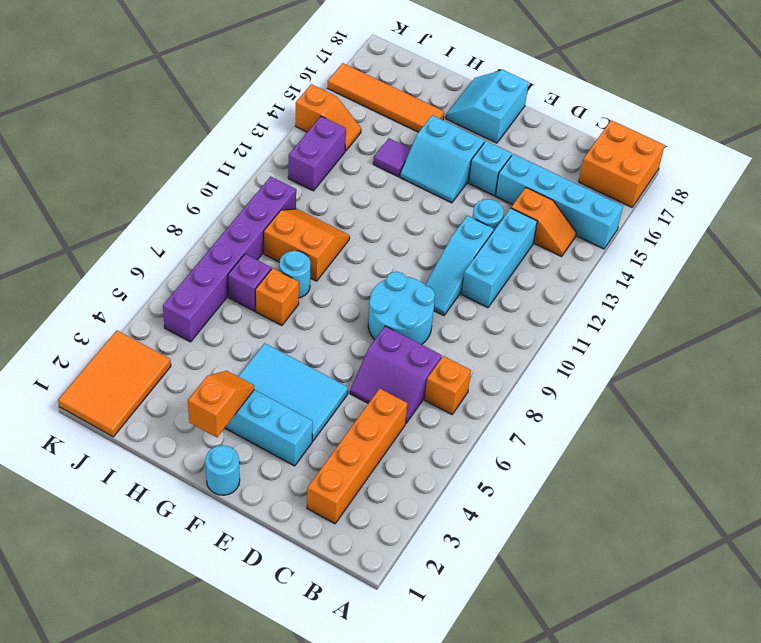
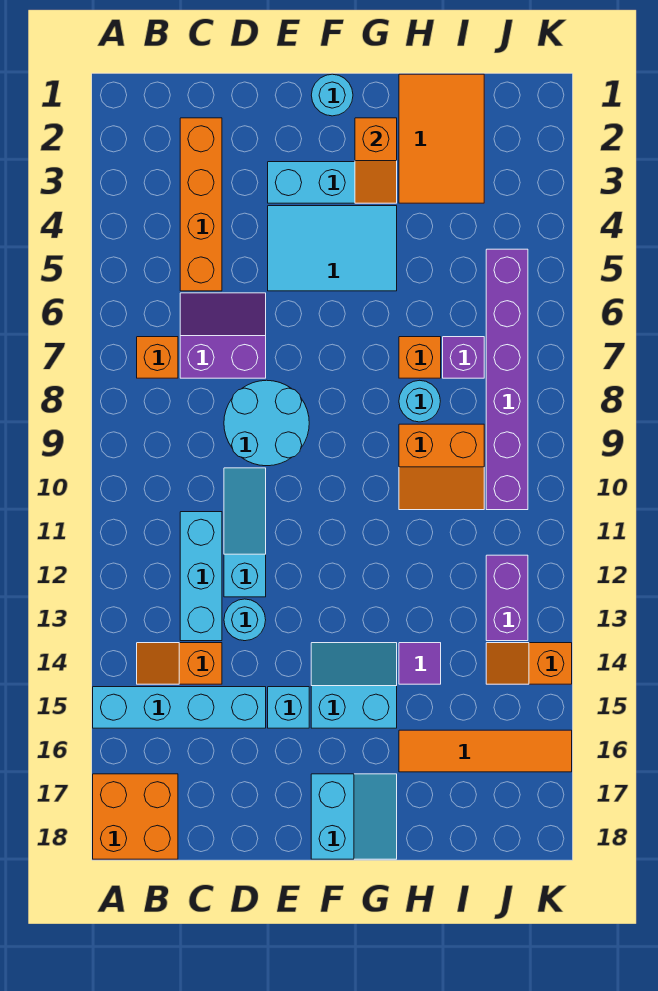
orange 2x3 tile [58,331,171,437] -> orange 2x3 tile moved to [399,74,484,203]

